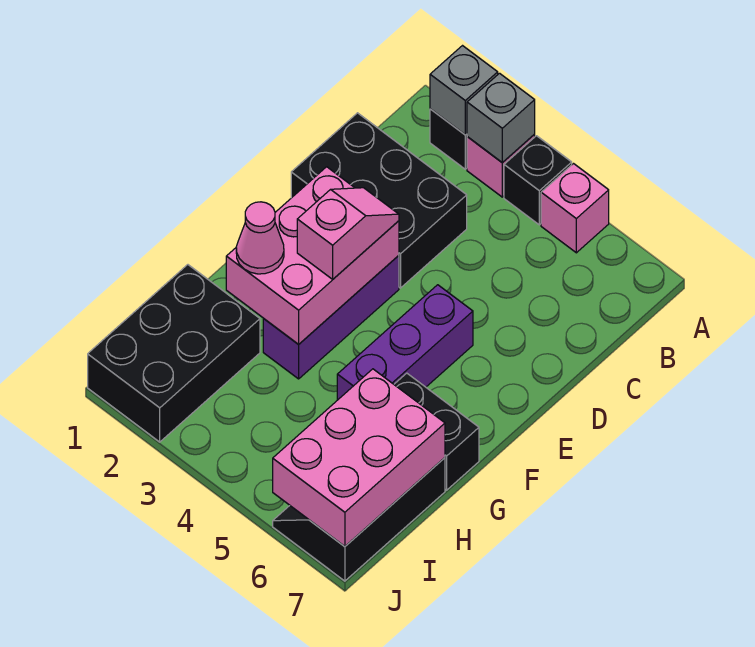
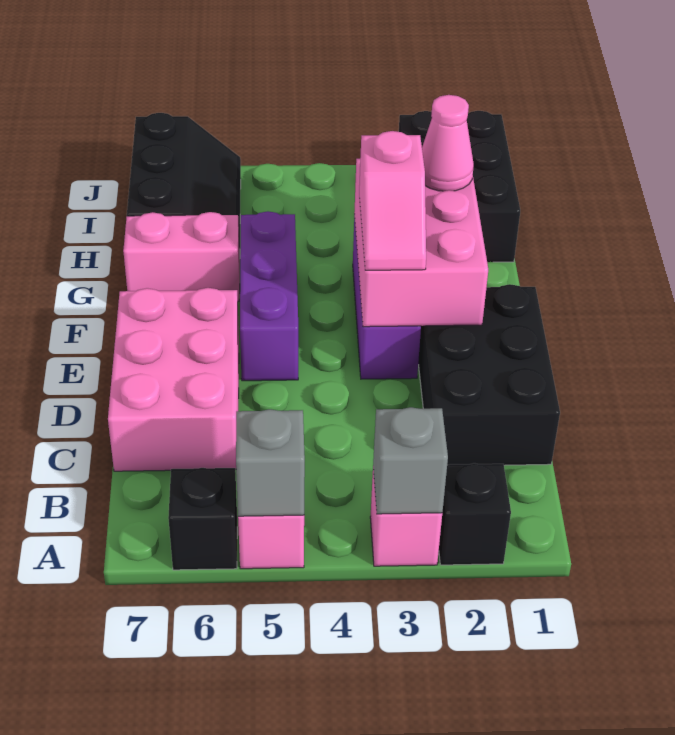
grey 1x1 brick [430,46,498,135] -> grey 1x1 brick moved to [236,409,305,516]
black 1x1 brick [504,136,572,225] -> black 1x1 brick moved to [168,468,237,570]
black 2x3 brick [291,113,467,288] -> black 2x3 brick turned to [418,284,560,465]
black 1x2 brick [394,373,479,490] -> pink 1x2 brick [123,212,240,301]
pink 2x3 brick [273,369,445,546] -> pink 2x3 brick moved to [108,288,239,471]

